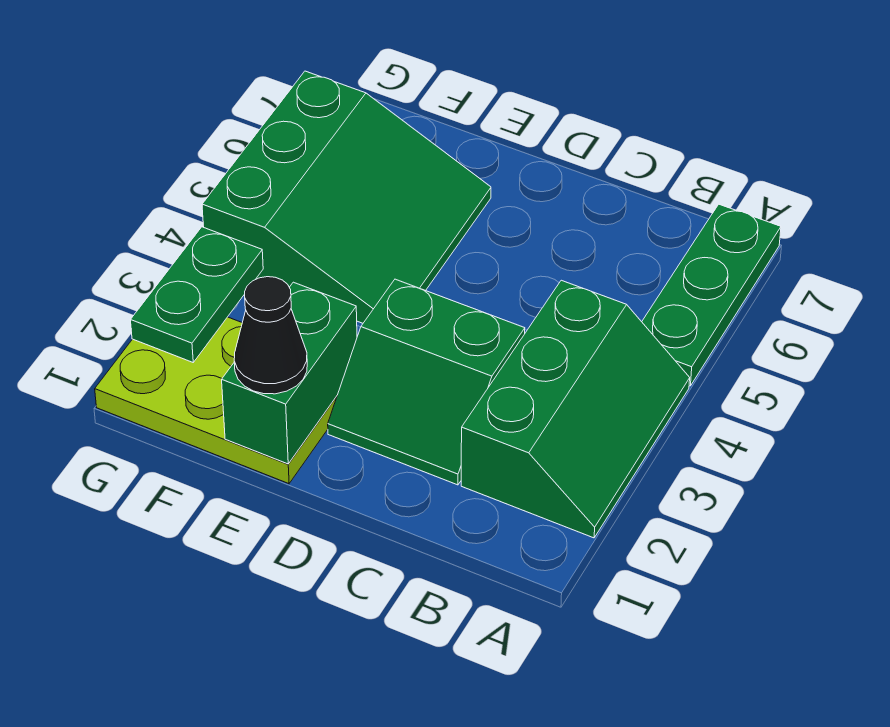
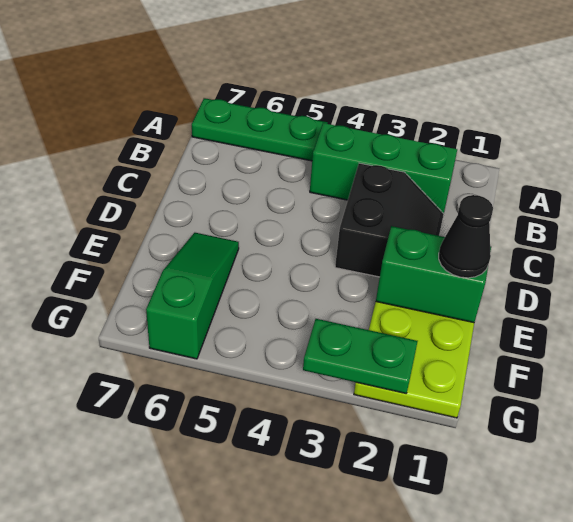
green 2x2 slope [328,279,525,485] -> black 2x2 slope [335,163,444,277]
green 3x3 slope [202,71,491,323] -> green 1x3 slope [146,233,239,359]

